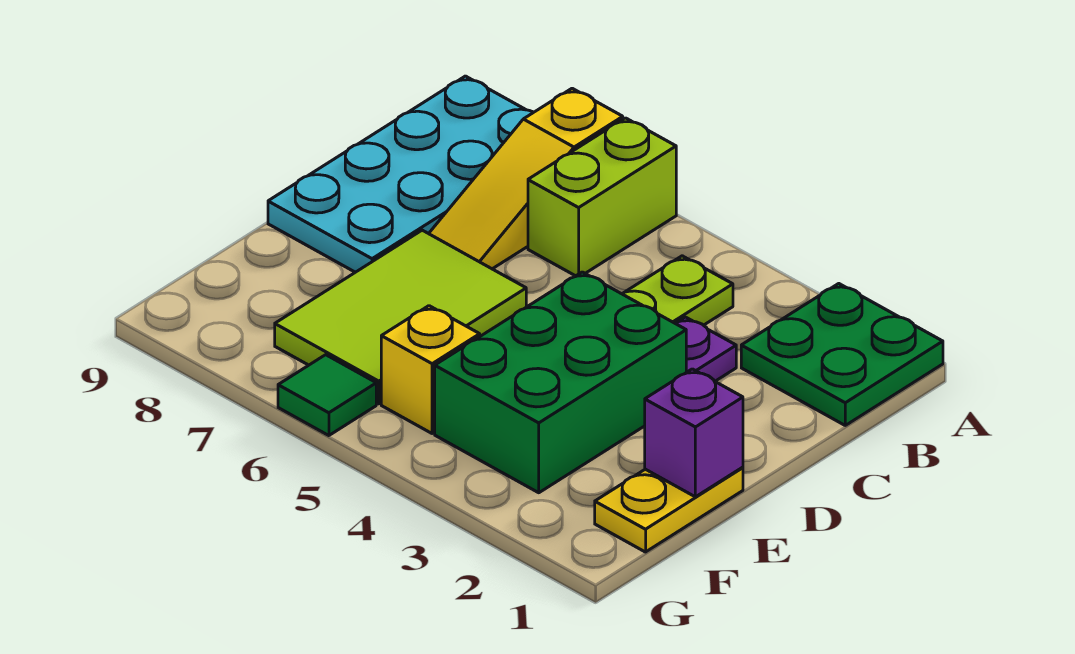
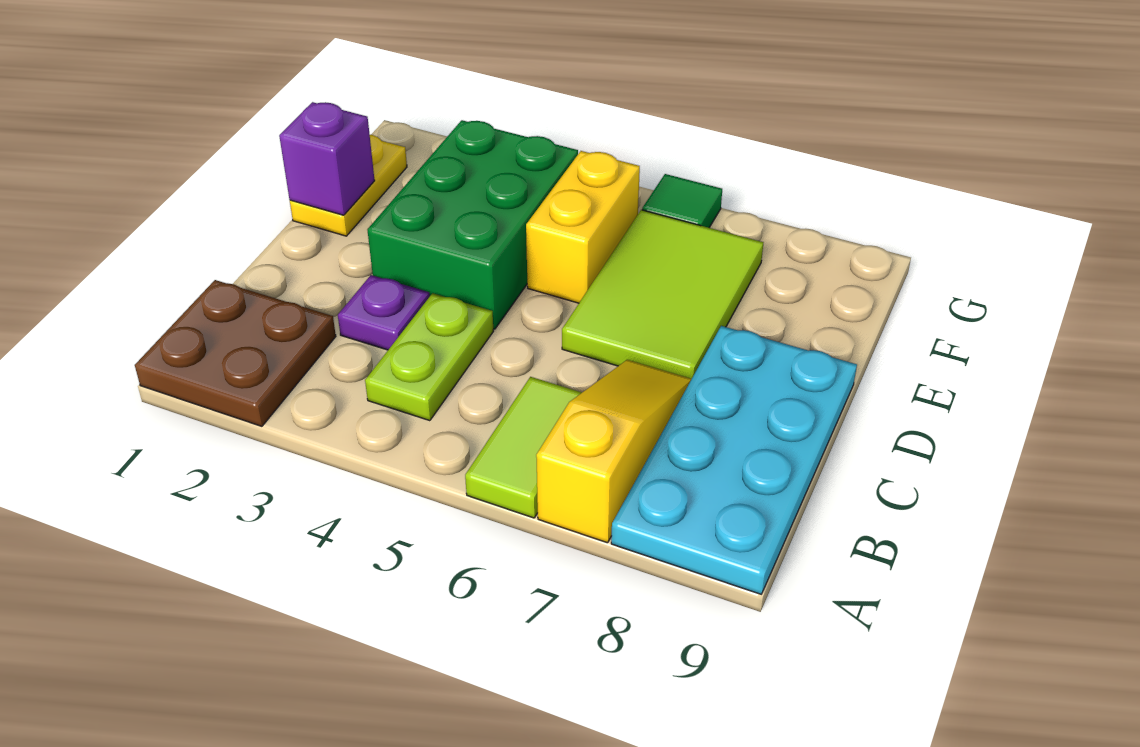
green 2x2 plate [741,284,943,425] -> brown 2x2 plate [135,280,336,426]
lime 1x2 brick [528,118,676,276] -> lime 1x2 tile [465,377,582,518]
yellow 1x1 brick [381,306,480,434] -> yellow 1x2 brick [526,151,640,303]

